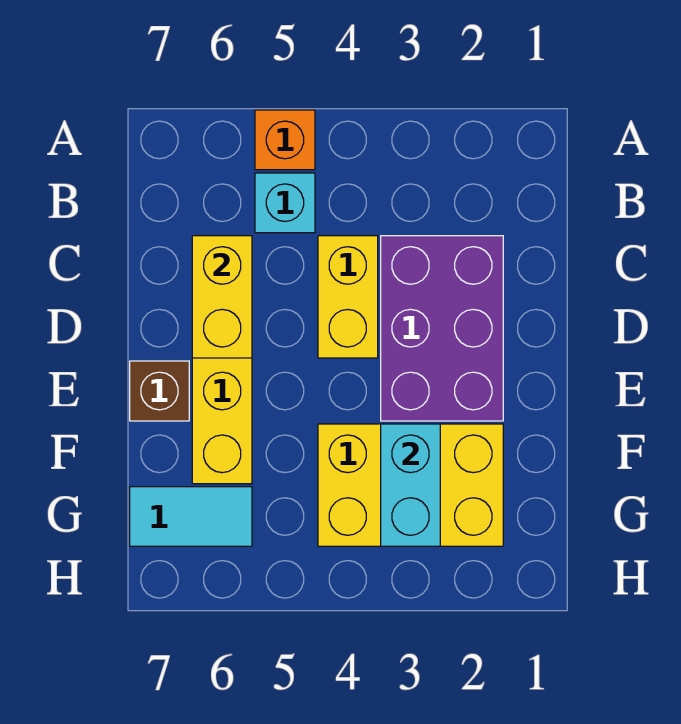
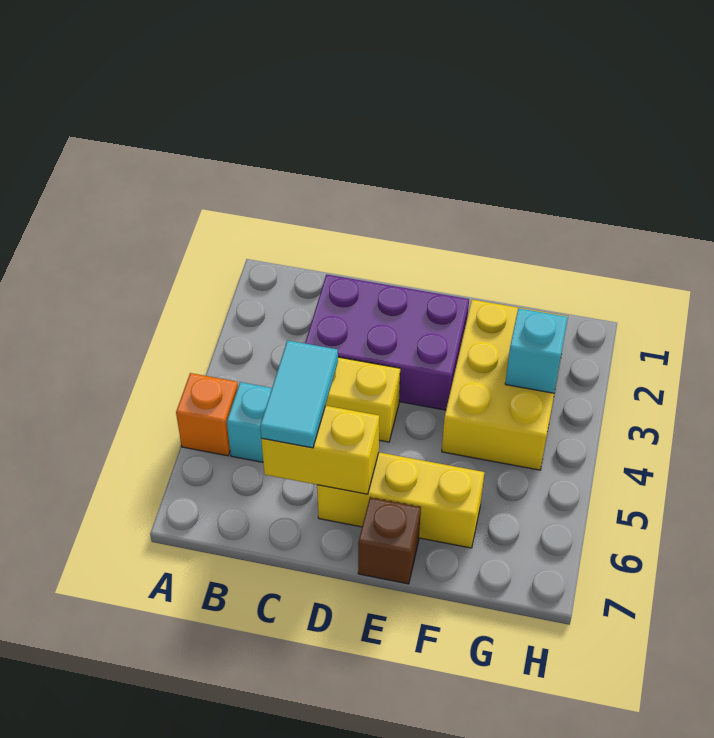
cyan 1x2 brick [381,424,440,546] -> cyan 1x1 brick [505,308,568,393]
cyan 1x2 tile [130,487,252,546] -> cyan 1x2 tile moved to [260,340,338,448]

